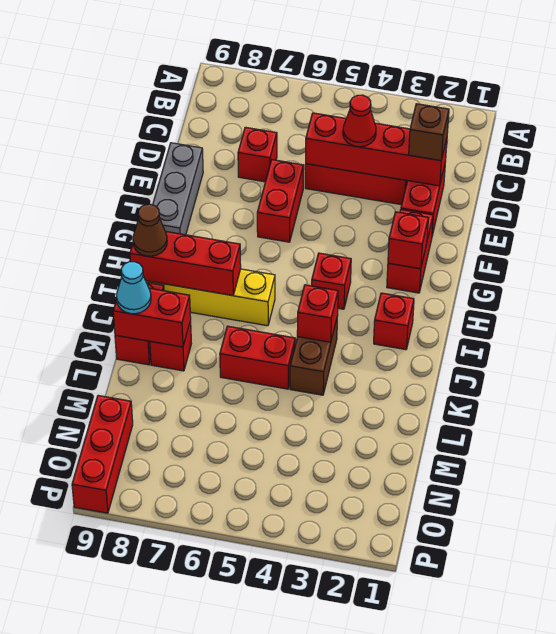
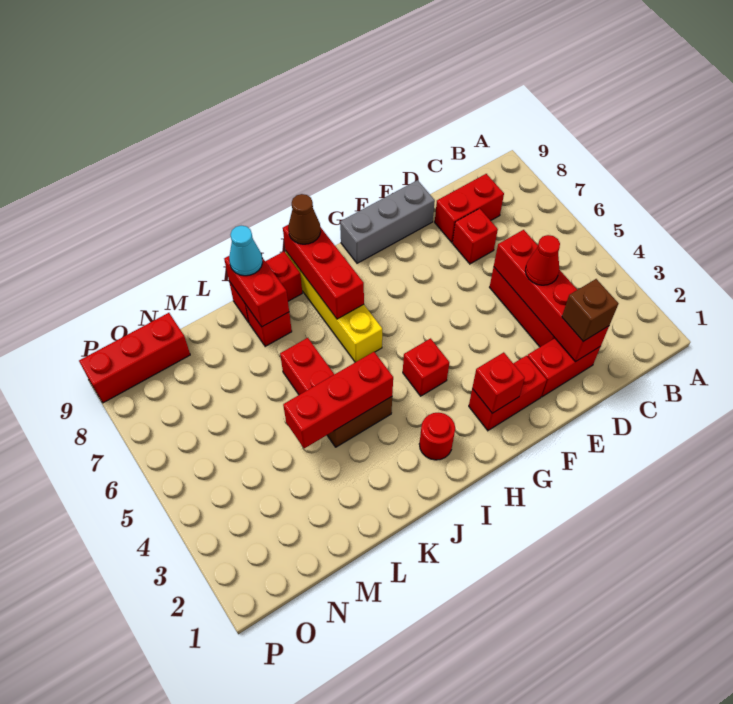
red 1x2 brick [257,160,304,242] -> red 1x2 brick moved to [435,174,504,242]
red 1x1 brick [374,293,414,350] -> red 1x1 round brick [419,413,455,460]
red 1x1 brick [297,285,338,342] -> red 1x3 brick [283,352,393,448]

